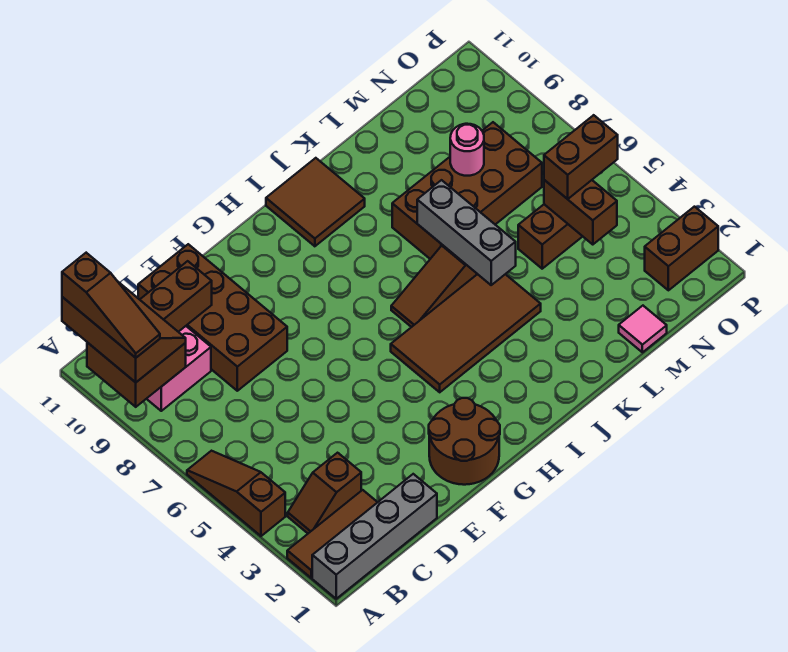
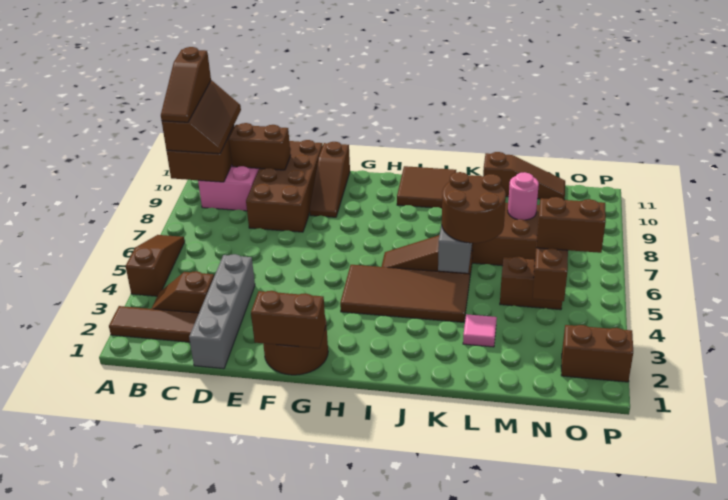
grey 1x4 brick [312,474,437,599] -> grey 1x4 brick turned to [189,254,255,369]
none -> brown 1x2 brick [251,291,326,348]
none -> brown 1x3 slope [310,142,350,217]
none -> brown 2x2 round brick [442,172,506,243]
none -> brown 1x3 slope [483,152,565,200]
pink 1x1 tile [619,306,667,352] -> pink 1x1 tile moved to [463,314,497,347]

